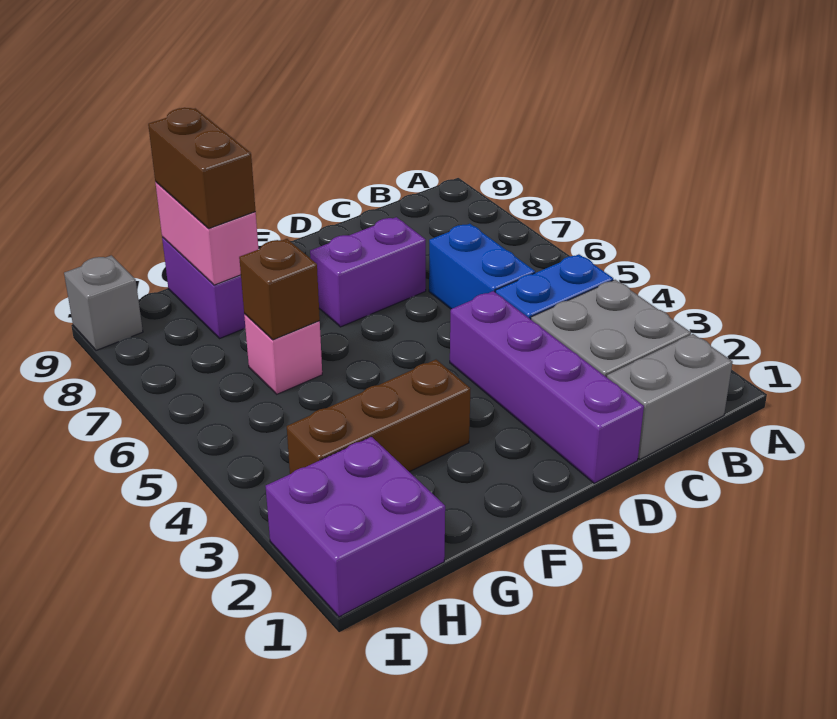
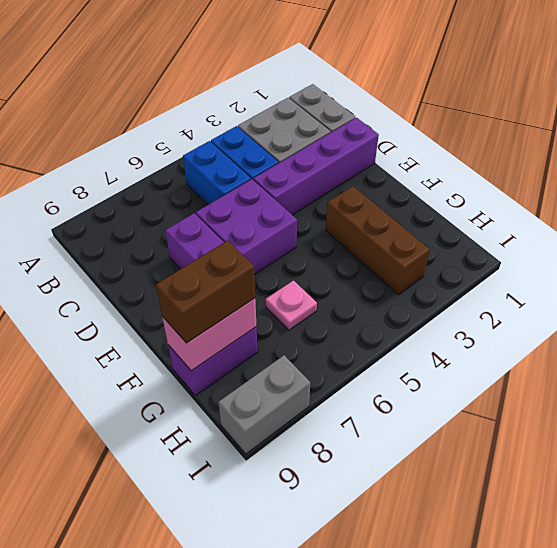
blue 1x2 brick [429,224,535,309] -> blue 1x2 brick turned to [183,141,251,205]
pink 1x1 brick [244,314,322,394] -> pink 1x1 plate [266,281,317,330]
brown 1x1 brick [239,239,320,340] -> none
purple 2x2 brick [266,437,445,617] -> purple 2x2 brick moved to [196,179,297,275]
grey 1x1 brick [64,255,143,350] -> grey 1x2 brick [218,355,310,454]

